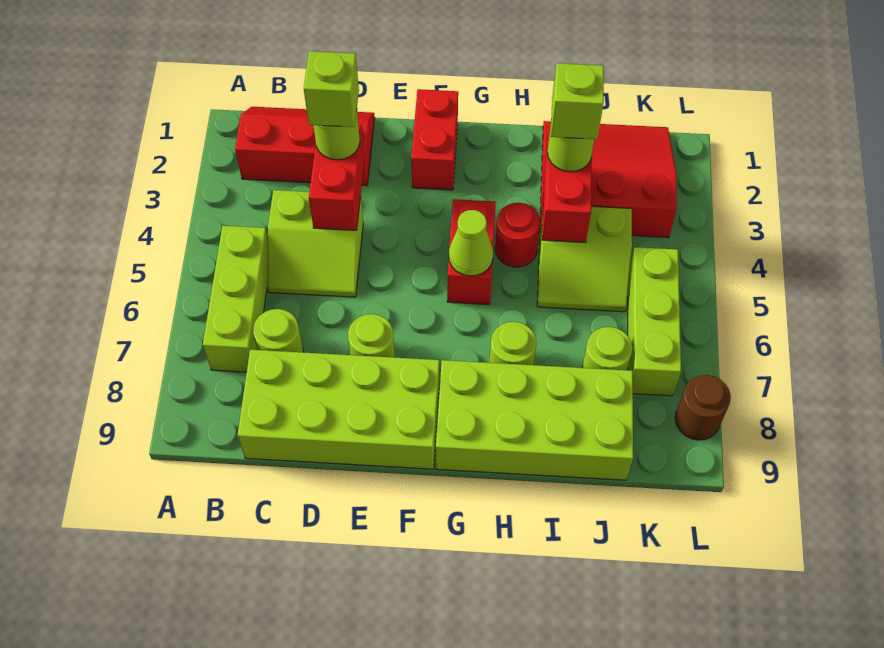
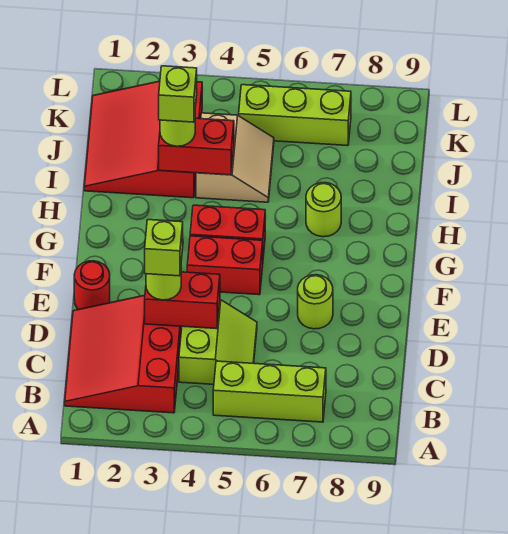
red 2x3 slope [235,107,375,186] -> red 3x3 slope [65,295,182,413]
lime 1x1 round brick [253,309,303,352] -> none
lime 2x4 brick [237,350,439,469] -> none
red 1x2 brick [411,89,458,190] -> red 1x2 brick moved to [187,236,263,295]
lime 1x1 cone [449,210,493,276] -> none
lime 2x4 brick [436,360,633,480] -> none
red 1x1 round brick [495,203,540,267] -> red 1x1 round brick moved to [74,261,110,309]
lime 2x2 slope [537,206,632,312] -> tan 2x2 slope [196,113,274,202]
lime 1x1 round brick [582,327,632,370] -> none
brown 1x1 round brick [675,375,731,440] -> none

